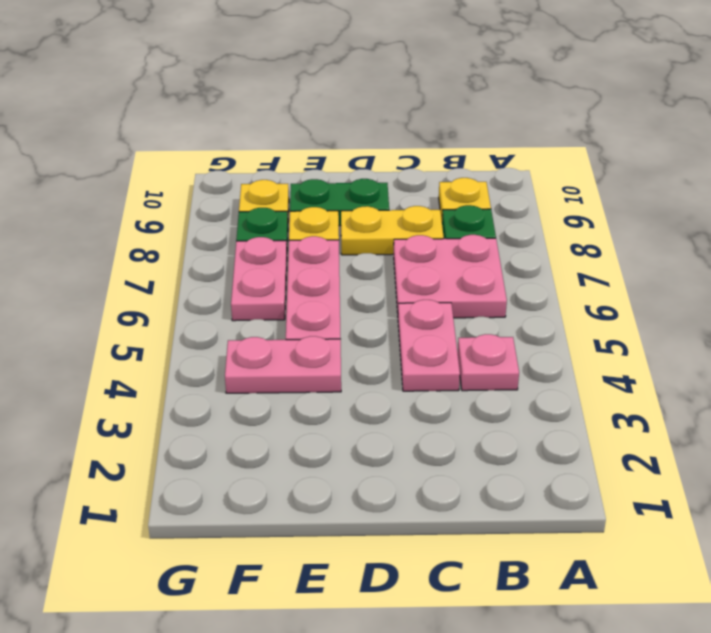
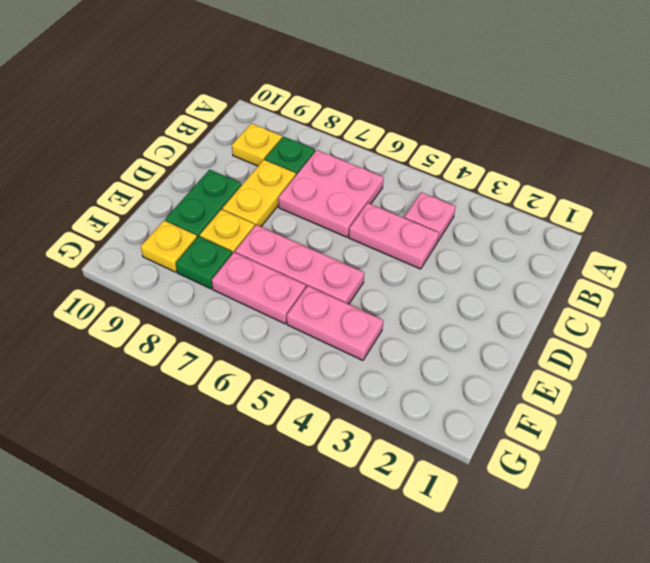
pink 1x2 plate [225,336,341,393] -> pink 1x2 plate turned to [287,286,384,360]

